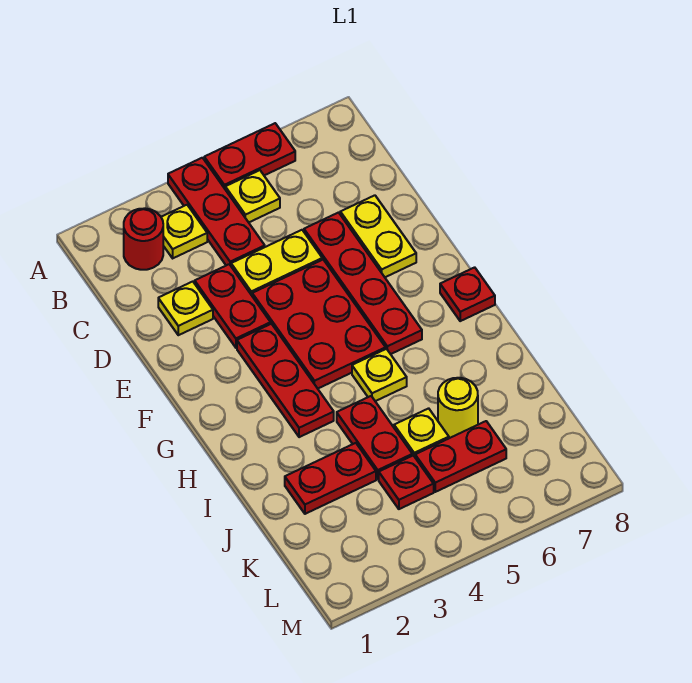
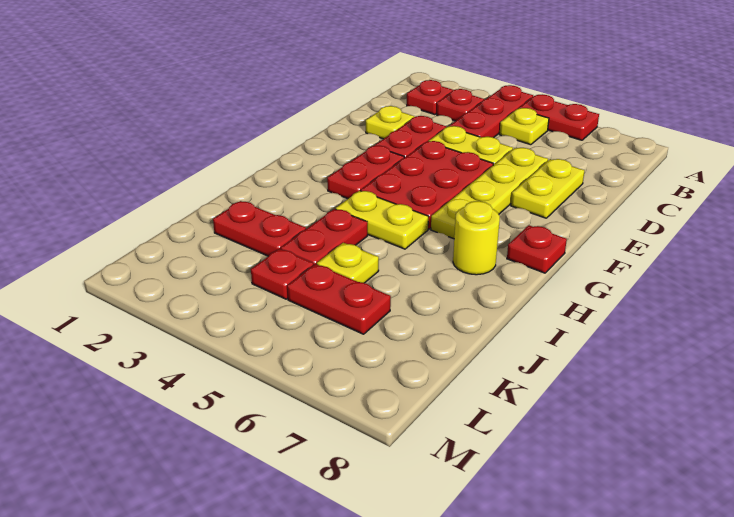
red 1x1 round brick [124,208,163,270] -> red 1x1 plate [407,80,453,115]
yellow 1x1 plate [161,205,207,258] -> red 1x1 plate [437,89,484,121]
red 1x4 plate [304,213,422,354] -> yellow 1x4 plate [431,148,548,239]
red 1x3 plate [237,324,334,437] -> red 1x2 plate [327,146,404,199]
yellow 1x1 plate [352,349,407,401] -> yellow 1x2 plate [336,191,428,249]
yellow 1x1 round brick [438,378,478,438] -> yellow 1x1 round brick moved to [453,201,500,275]

